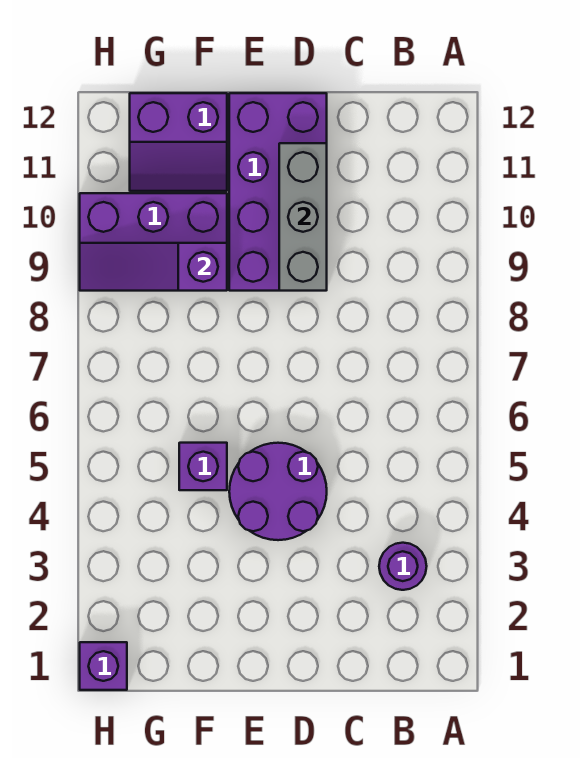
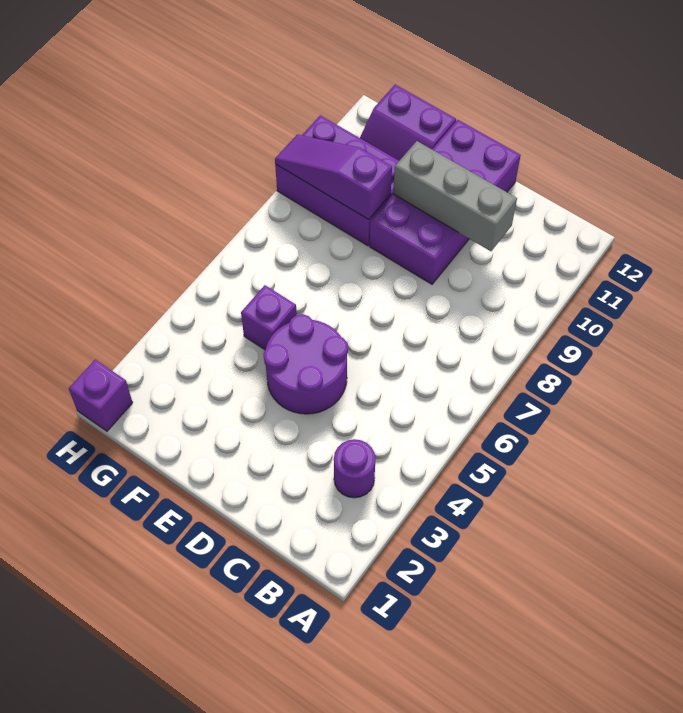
grey 1x3 brick [279,143,327,291] -> grey 1x3 brick turned to [393,141,517,251]

